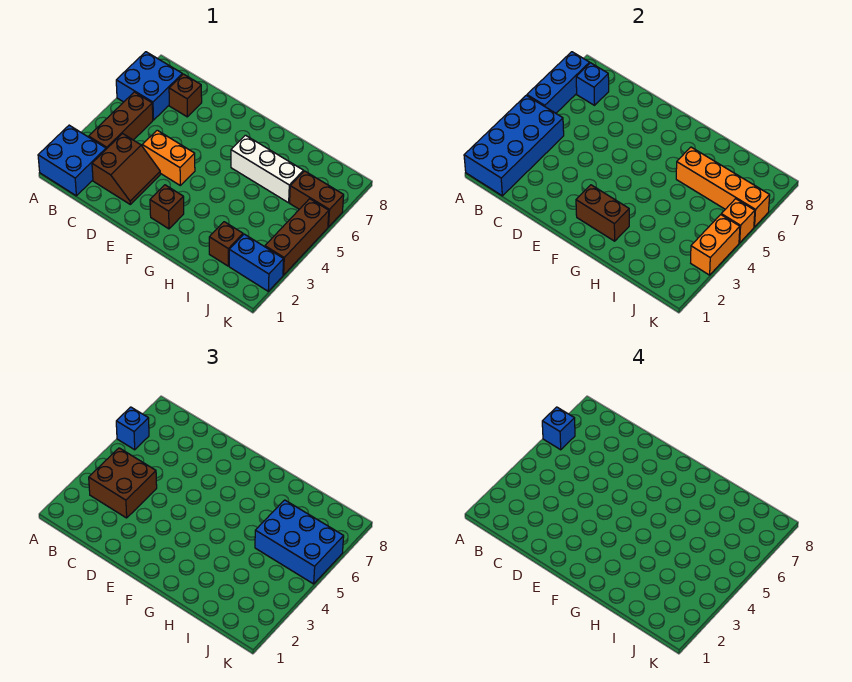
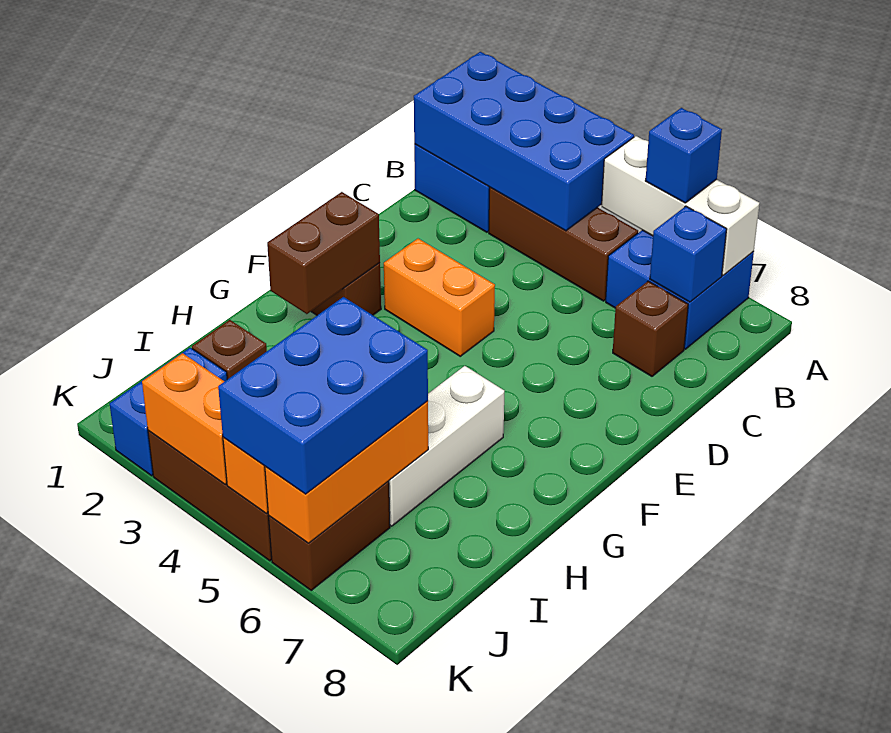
blue 1x3 brick [527,52,590,113] -> white 1x3 brick [602,136,759,275]
blue 1x1 brick [542,407,575,450] -> none
brown 2x2 brick [89,448,157,518] -> none
brown 2x2 slope [92,134,160,204] -> none
orange 1x2 brick [142,130,195,185] -> orange 1x2 brick turned to [384,239,495,356]
orange 1x4 brick [676,147,770,227] -> orange 1x3 brick [265,401,428,543]

